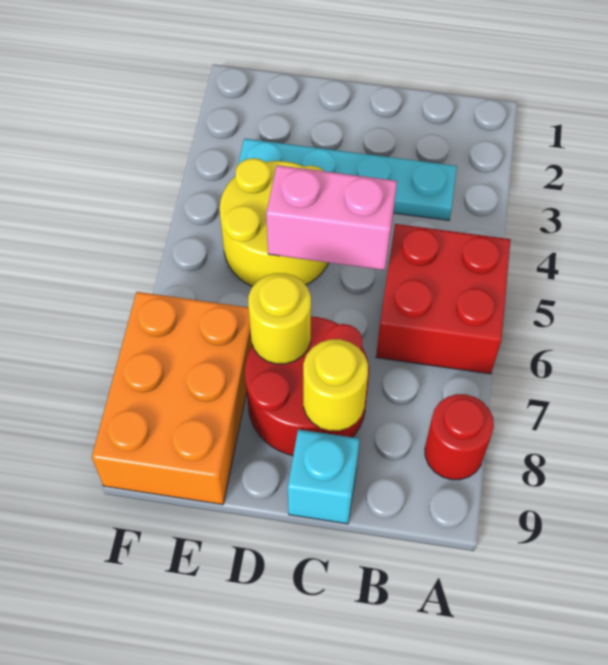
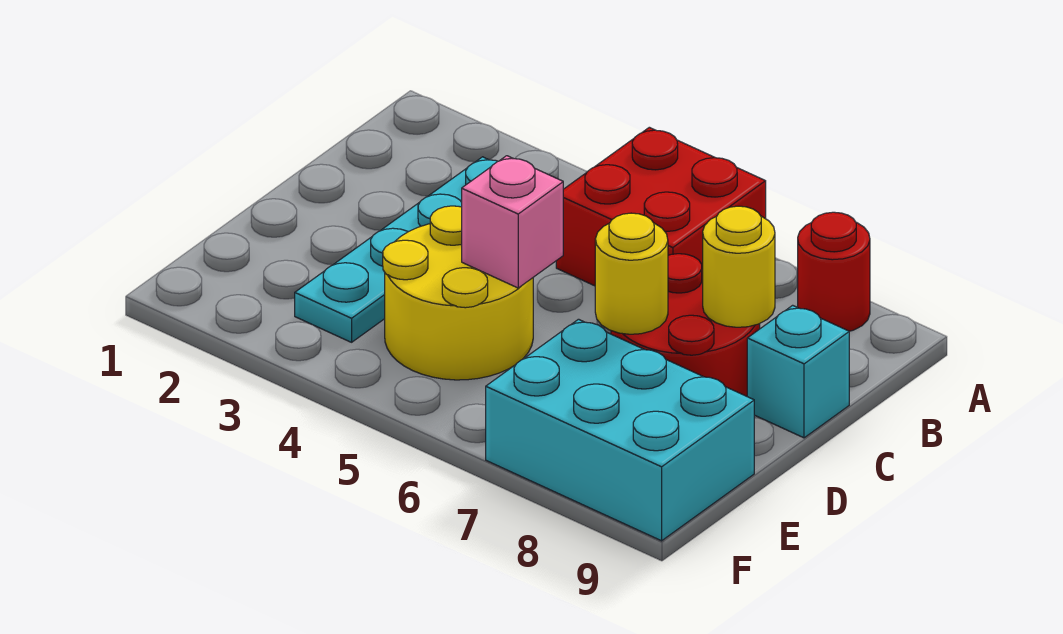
pink 1x2 brick [266,165,397,270] -> pink 1x1 brick [462,156,563,288]
orange 2x3 brick [92,292,252,505] -> cyan 2x3 brick [486,319,754,541]

